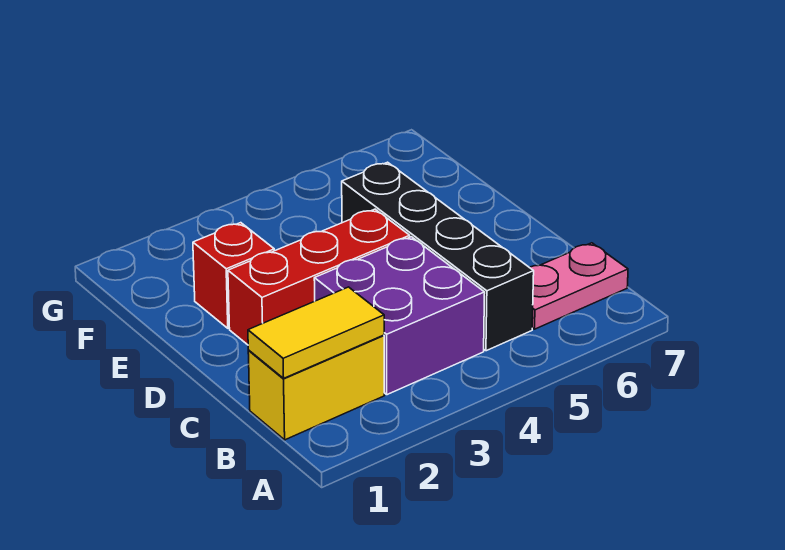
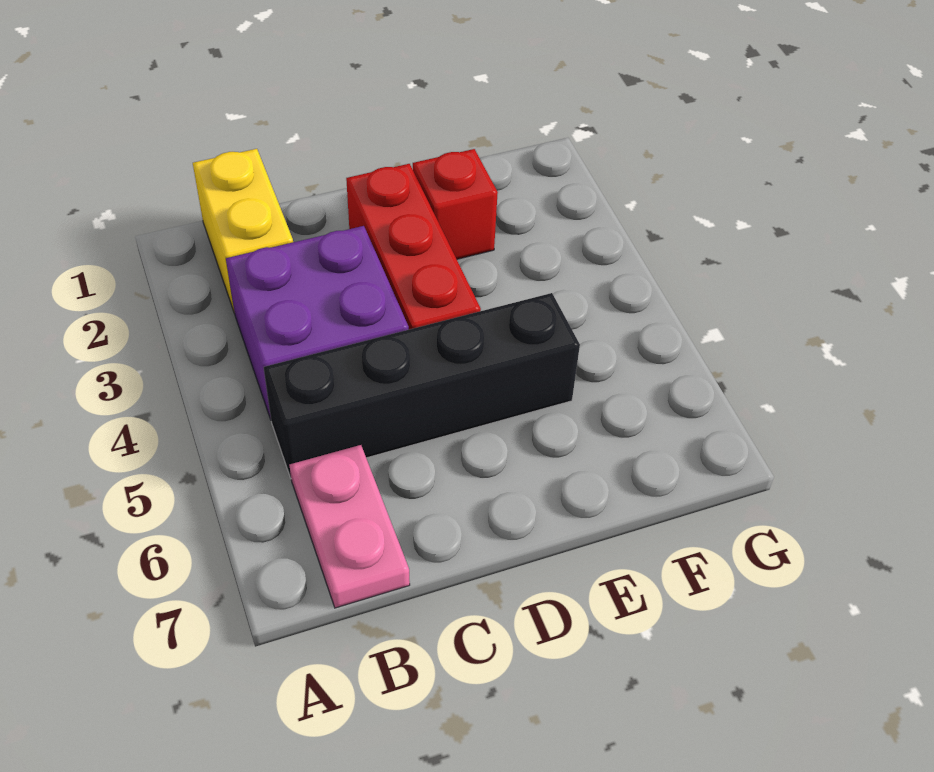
yellow 1x2 tile [248,287,384,378] -> none

